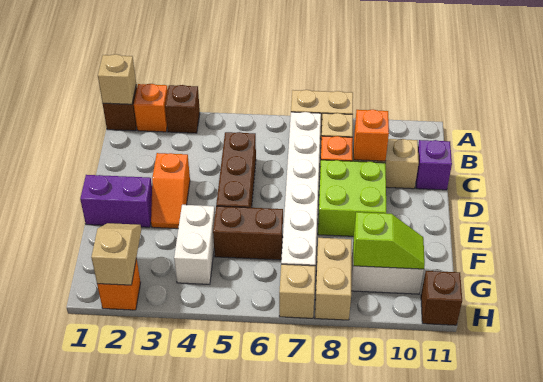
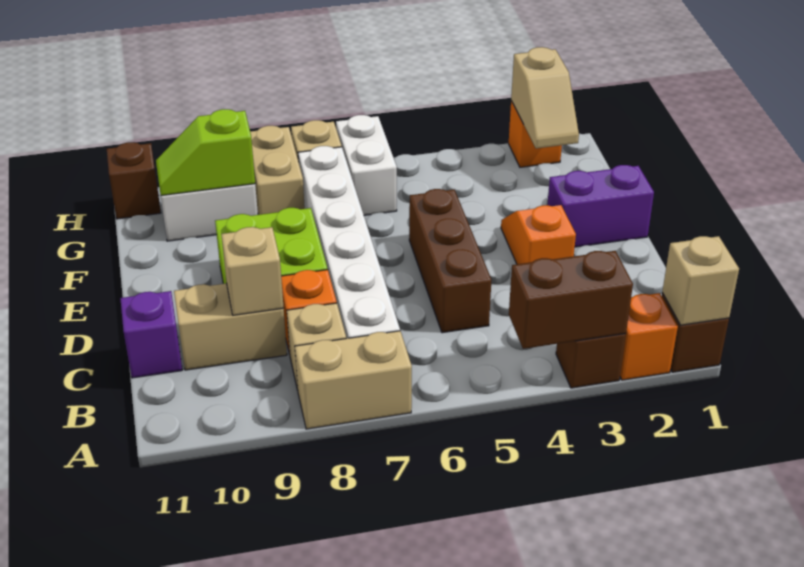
orange 1x1 brick [354,110,389,161] -> tan 1x1 brick [221,227,284,315]
white 1x2 brick [174,205,215,284] -> white 1x2 brick moved to [336,115,397,215]
brown 1x2 brick [213,206,283,260] -> brown 1x2 brick moved to [509,251,633,349]

